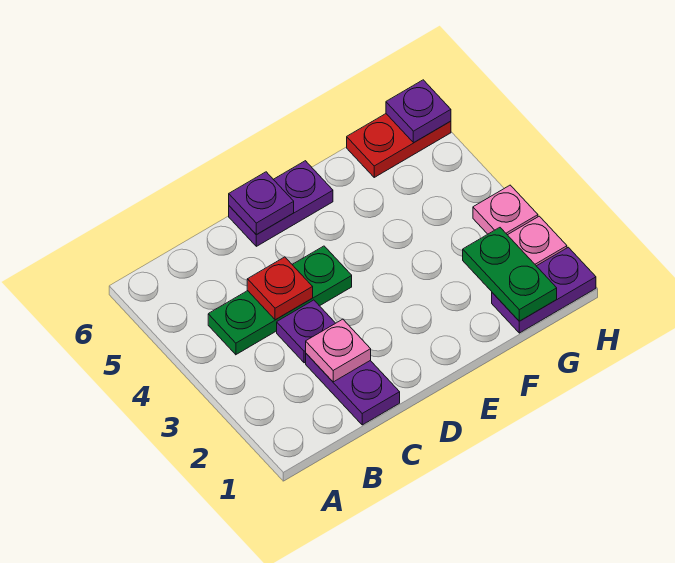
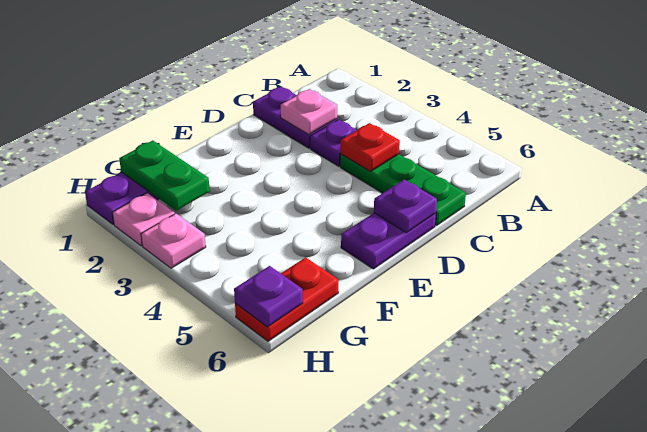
green 1x3 plate [208,246,352,355] -> green 1x3 plate turned to [340,154,466,226]

